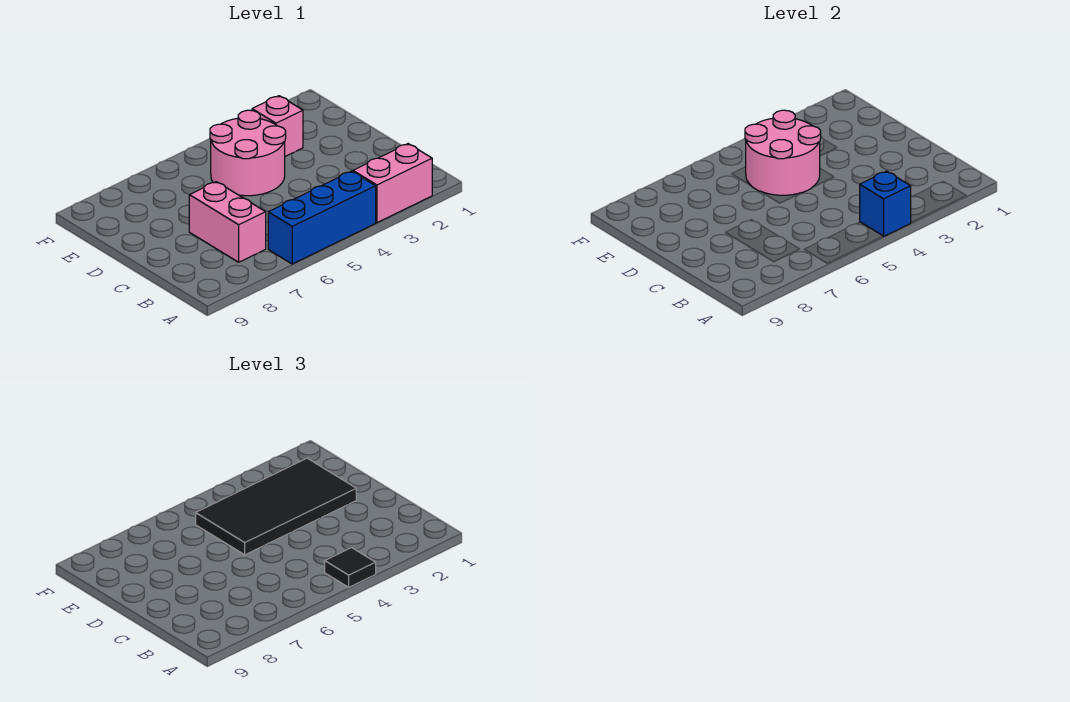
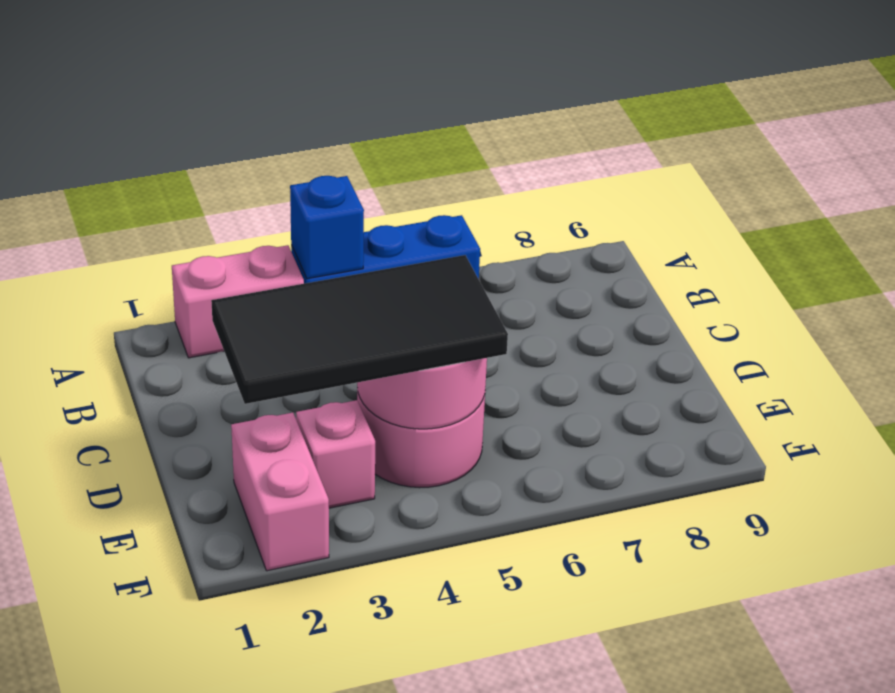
black 1x1 tile [325,548,376,587] -> none
pink 1x2 brick [189,182,266,262] -> pink 1x2 brick moved to [231,413,329,571]

